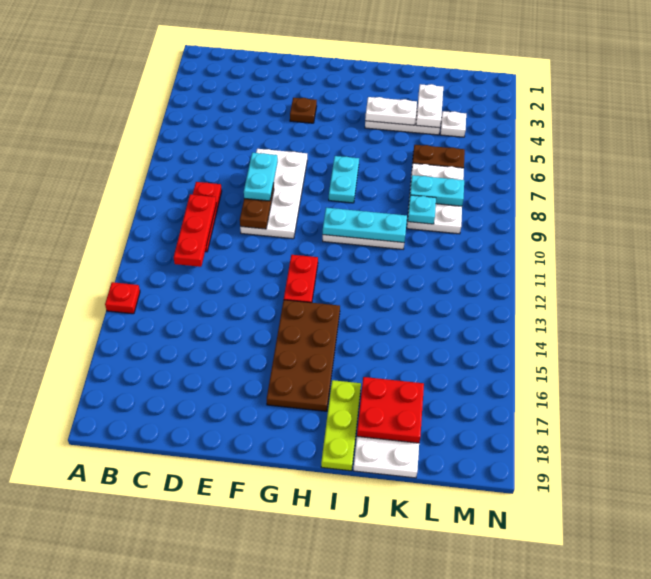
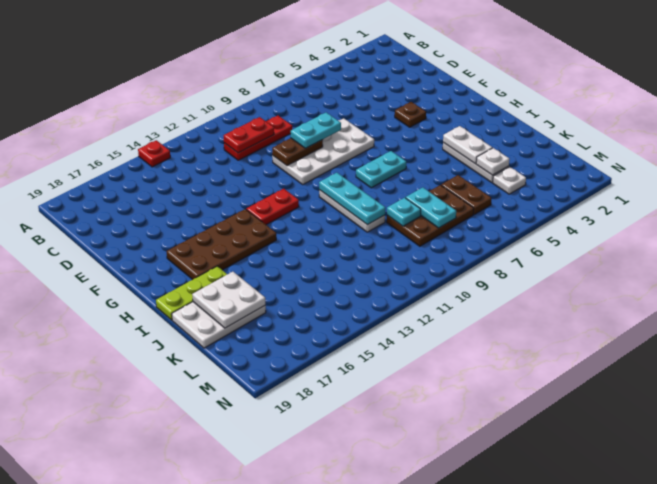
red 1x3 plate [174,194,216,267] -> red 1x2 plate [224,117,274,153]
red 2x2 plate [357,377,424,443] -> white 2x2 plate [192,272,265,328]
white 1x2 plate [416,84,443,128] -> white 1x1 plate [476,148,509,175]
white 2x3 plate [407,163,464,234] -> brown 2x3 plate [387,185,474,246]

